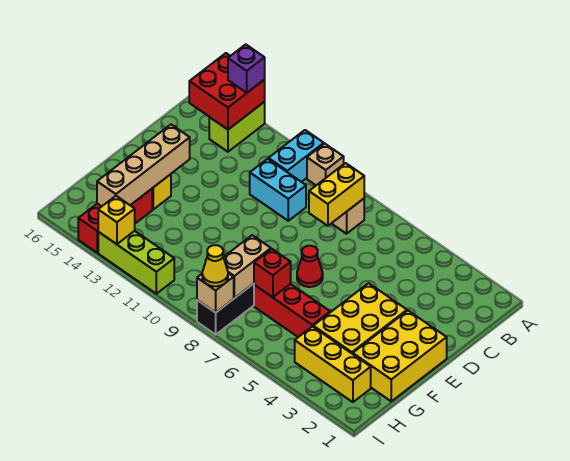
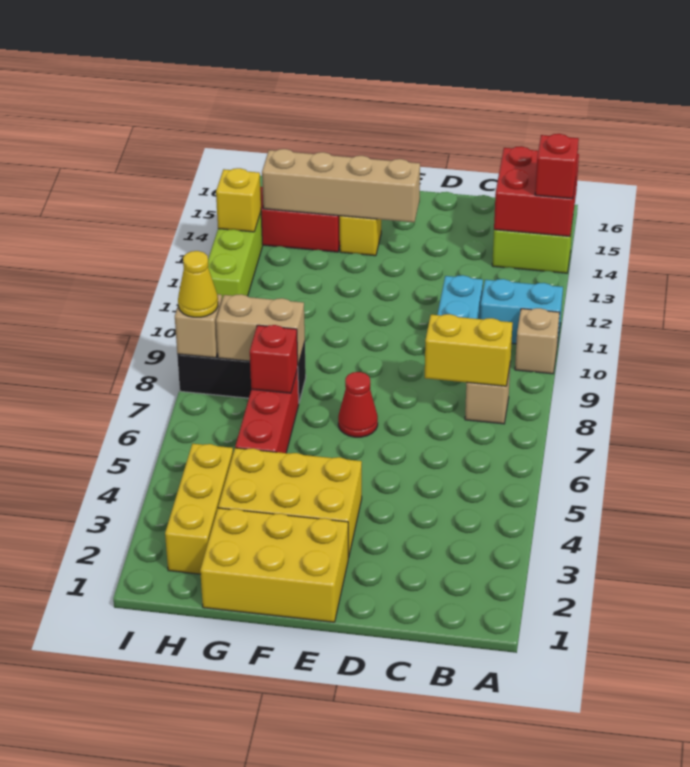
purple 1x1 brick [228,44,265,93] -> red 1x1 brick [535,134,579,199]

